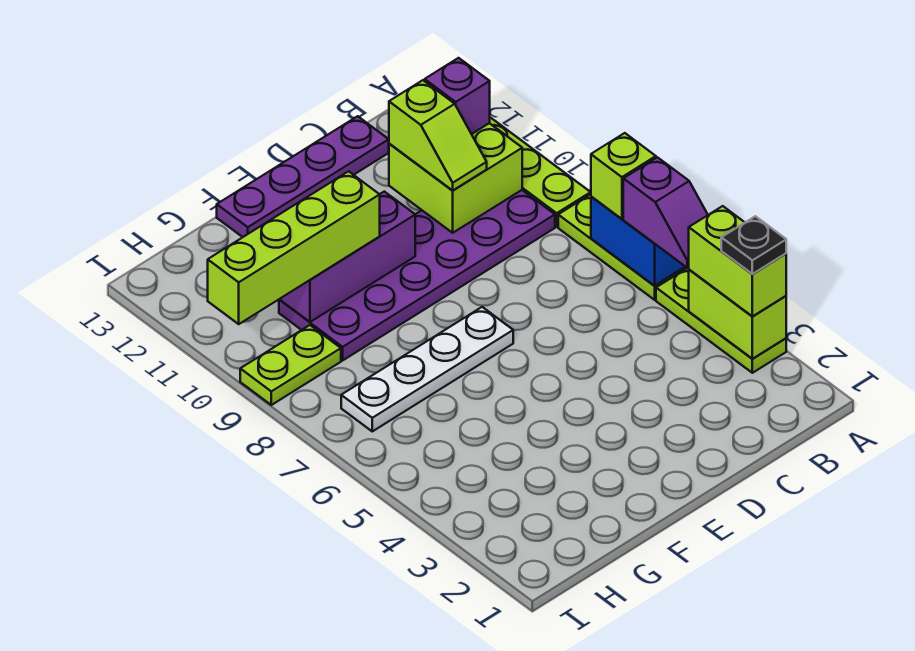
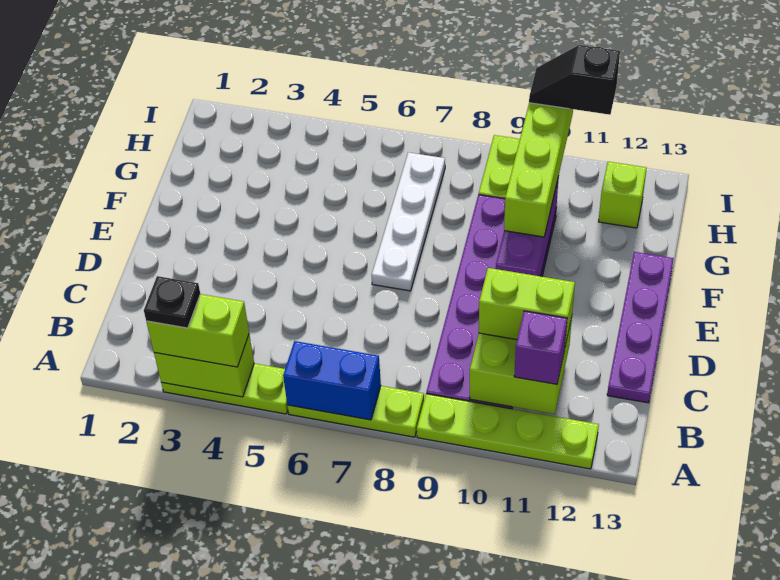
purple 1x2 slope [623,157,708,268] -> none
lime 1x1 brick [591,133,656,219] -> lime 1x1 brick moved to [599,162,647,228]
lime 1x2 slope [389,80,487,191] -> lime 1x2 brick [479,268,575,345]
none -> black 1x2 slope [529,45,620,115]

